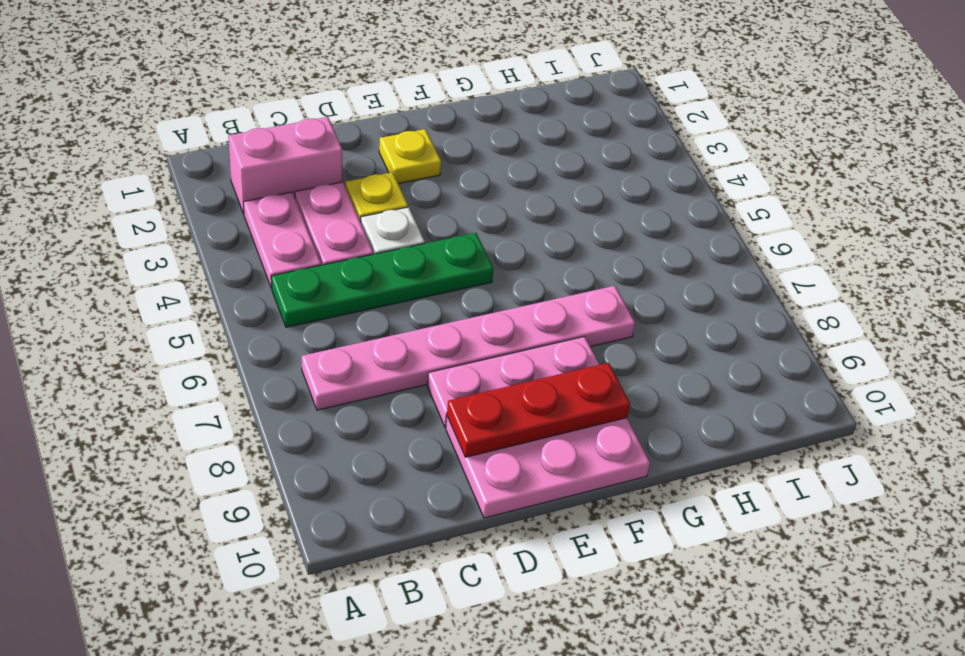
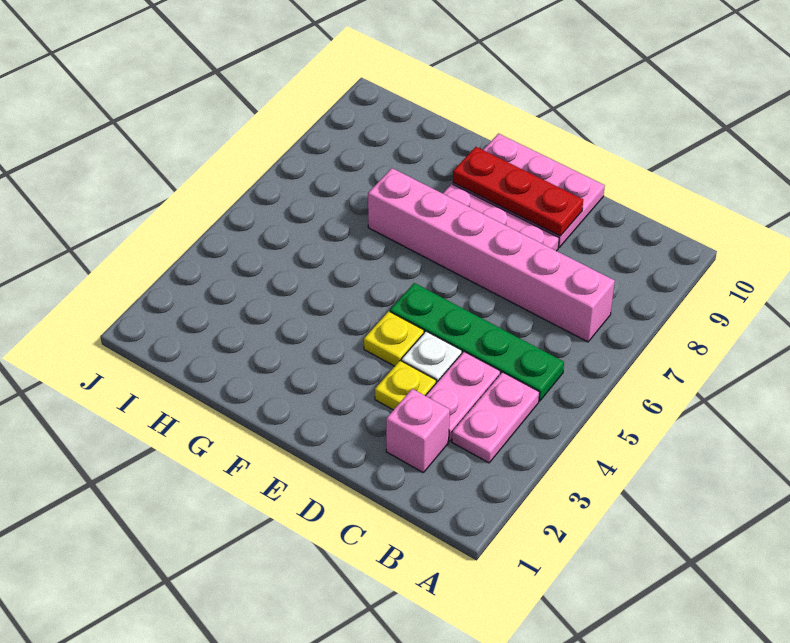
pink 1x2 brick [228,117,342,214] -> pink 1x1 brick [386,389,450,472]
pink 1x6 plate [302,286,635,410] -> pink 1x6 brick [368,168,615,342]
yellow 1x1 plate [379,129,441,184] -> yellow 1x1 plate moved to [364,311,424,366]

